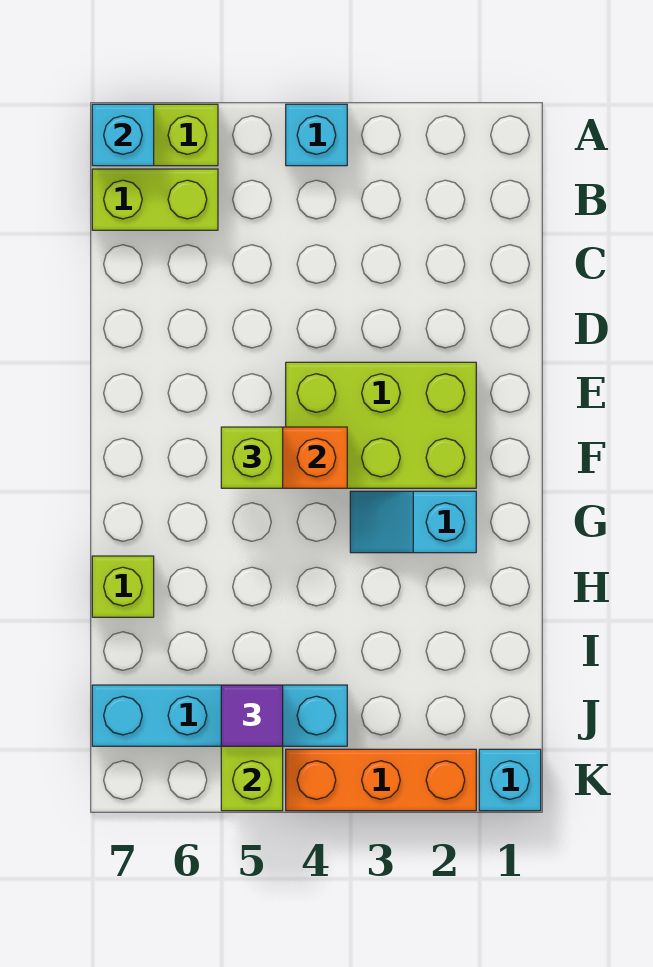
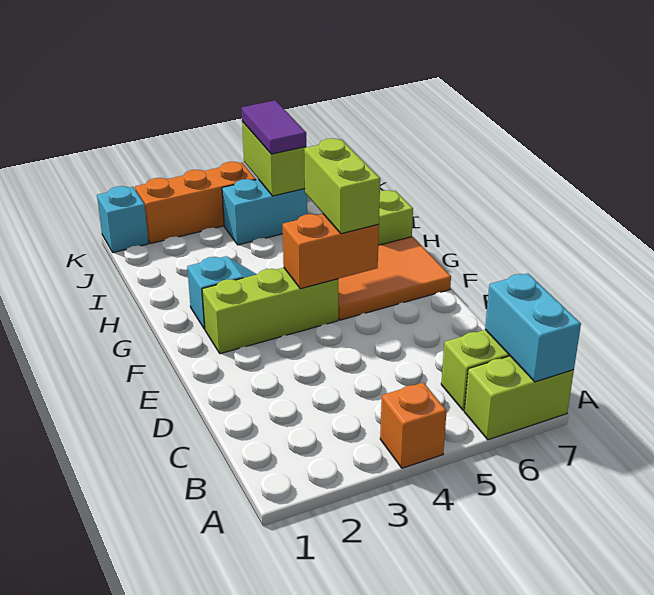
cyan 1x1 brick [286,104,347,166] -> orange 1x1 brick [380,382,447,468]
cyan 1x1 brick [92,104,154,166] -> cyan 1x2 brick [485,273,581,382]
lime 2x3 brick [286,362,476,488] -> lime 1x3 brick [202,268,338,354]
none -> orange 2x3 tile [338,237,451,320]
lime 1x1 brick [221,427,283,488] -> lime 1x2 brick [304,138,380,234]
cyan 1x4 brick [92,685,347,746] -> cyan 1x2 brick [222,179,307,245]
purple 1x1 tile [221,685,283,746] -> purple 1x2 tile [242,100,306,154]

